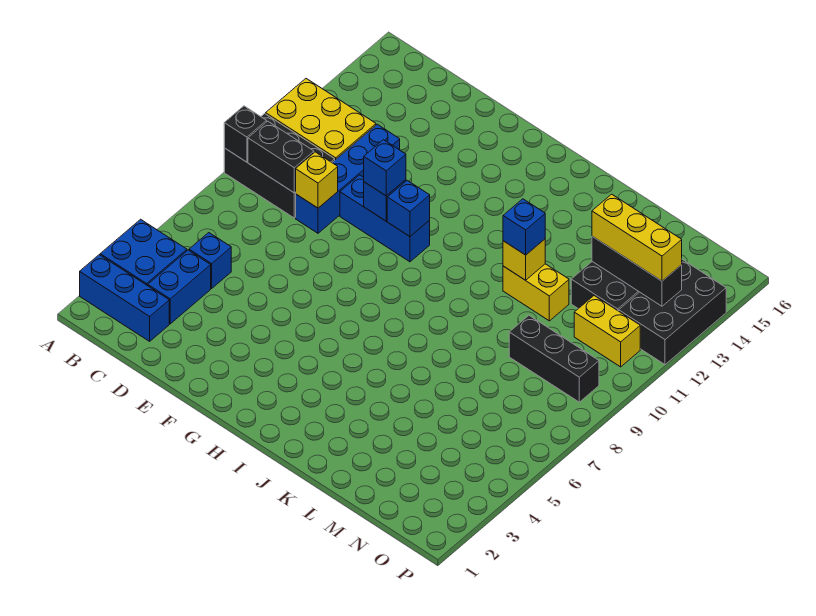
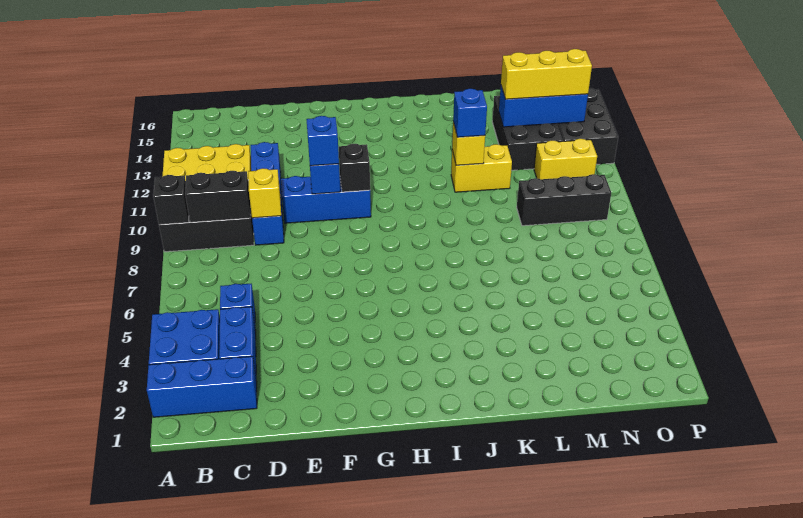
blue 1x1 brick [387,180,430,236] -> black 1x1 brick [339,144,370,192]
black 1x3 brick [592,236,682,306] -> blue 1x3 brick [499,86,588,127]

